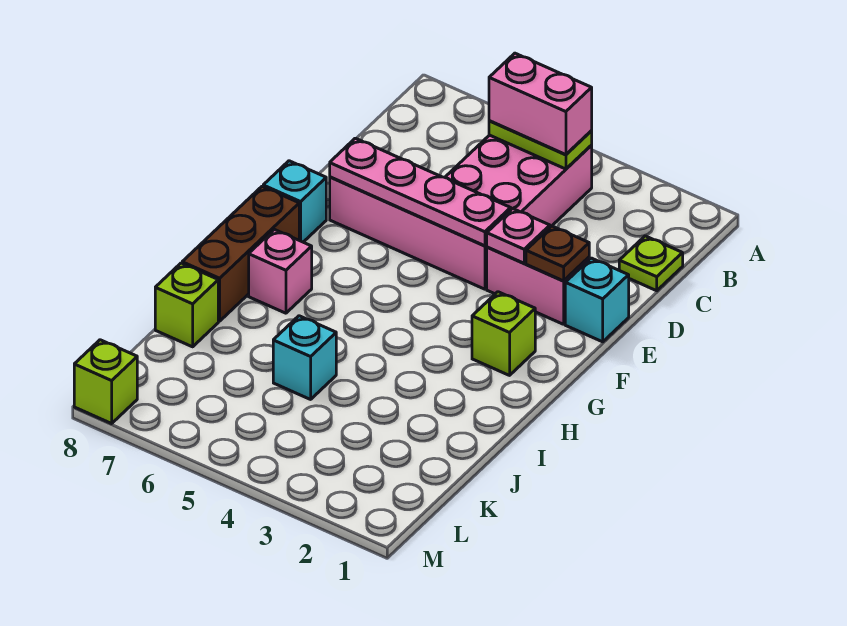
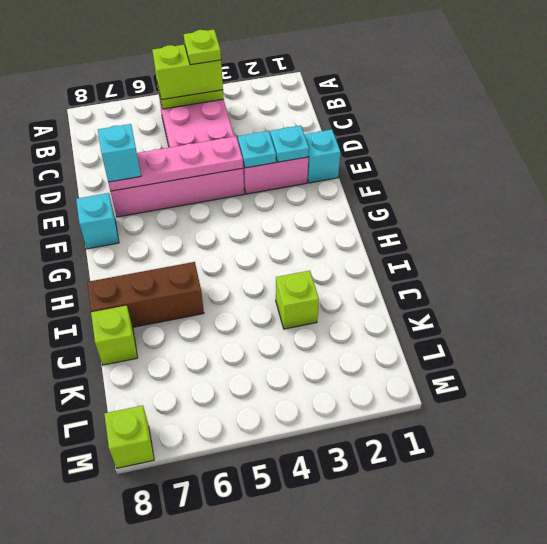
pink 1x2 brick [489,53,592,155] -> lime 1x2 brick [152,45,223,100]
lime 1x1 plate [619,236,683,291] -> lime 1x1 plate moved to [184,30,221,65]
brown 1x1 plate [526,226,589,281] -> cyan 1x1 plate [270,126,309,162]
pink 1x1 plate [486,208,550,263] -> cyan 1x1 plate [238,131,276,168]
lime 1x1 brick [472,292,535,375] -> lime 1x1 brick moved to [276,271,319,329]
brown 1x3 brick [182,186,299,321] -> brown 1x3 brick turned to [87,262,204,327]
pink 1x1 brick [249,229,312,313] -> none
cyan 1x1 brick [273,316,336,399] -> cyan 1x1 brick moved to [98,124,141,182]

